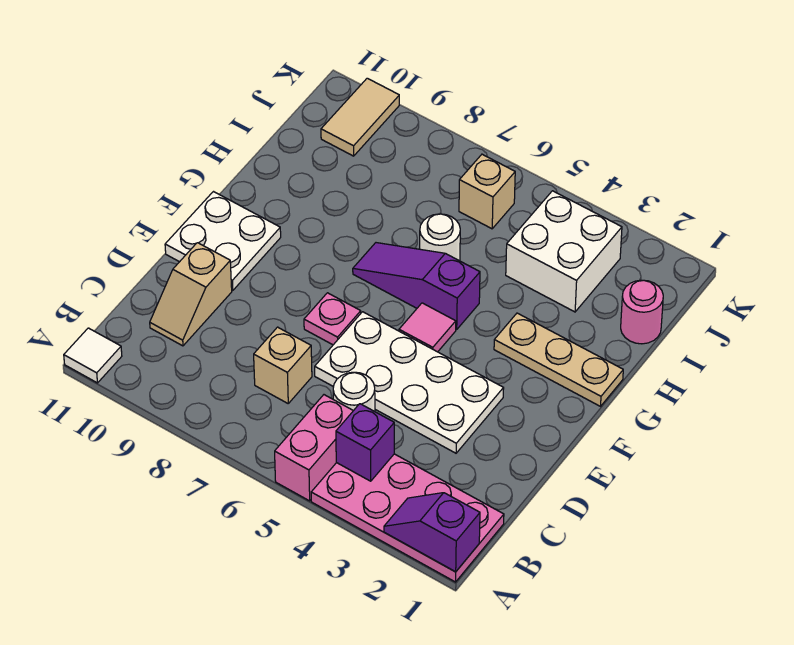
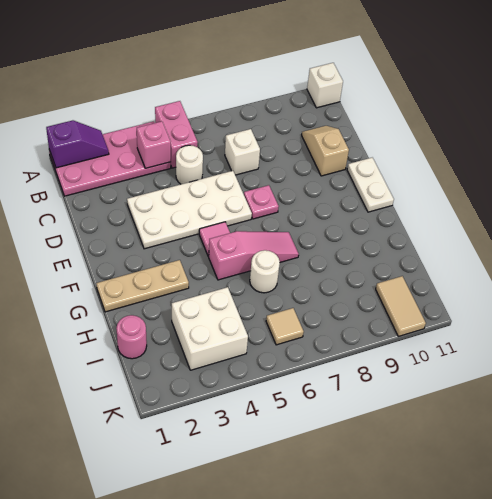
white 1x1 tile [64,328,122,383] -> white 1x1 brick [307,63,343,108]
purple 1x1 brick [336,404,394,481] -> pink 1x1 brick [137,121,171,168]
tan 1x1 brick [254,327,312,403] -> white 1x1 brick [225,129,260,175]
white 2x2 plate [165,192,281,290] -> white 1x2 plate [347,158,394,212]
purple 1x3 slope [353,243,480,329] -> pink 1x3 slope [208,231,299,280]
tan 1x1 brick [459,154,515,229] -> tan 1x1 tile [266,308,304,345]

